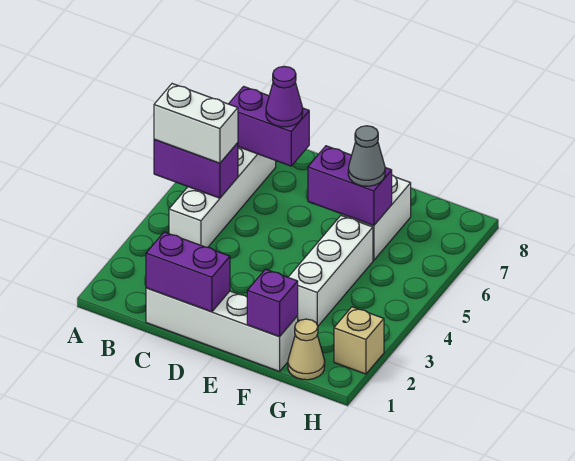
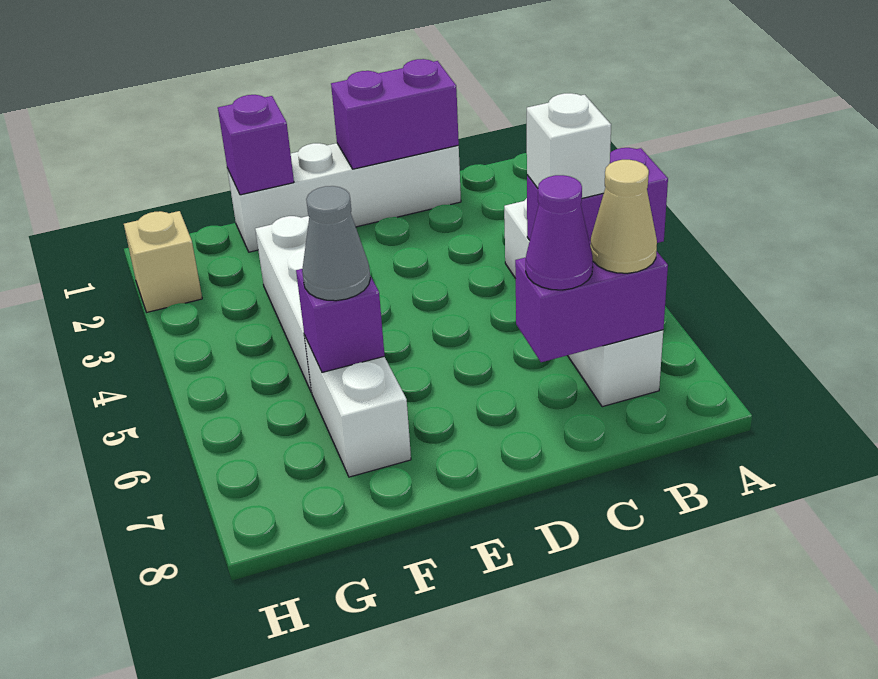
white 1x2 brick [154,84,238,163] -> white 1x1 brick [527,93,611,198]
purple 1x2 brick [308,146,392,226] -> purple 1x1 brick [296,269,385,372]
tan 1x1 cone [288,319,325,380] -> tan 1x1 cone moved to [590,160,657,273]

